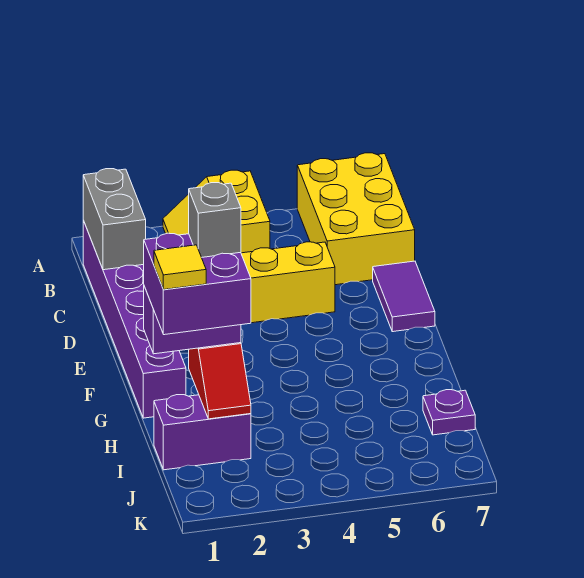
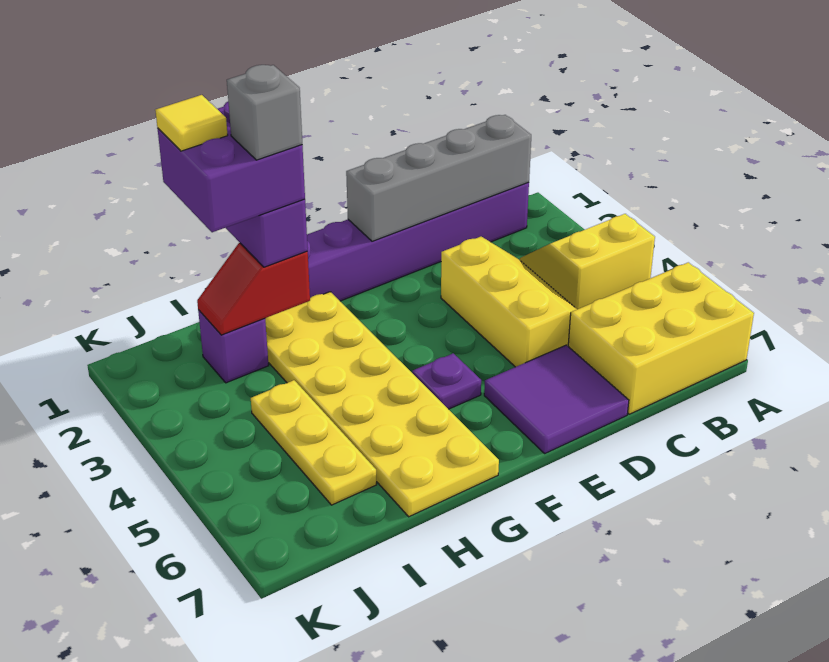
grey 1x2 brick [83,169,146,270] -> grey 1x4 brick [346,115,531,241]
purple 1x2 tile [373,261,435,332] -> purple 2x2 tile [484,345,629,453]
none -> yellow 2x6 plate [265,292,499,517]
purple 1x2 brick [154,395,251,470] -> purple 1x1 brick [198,310,269,383]
none -> yellow 1x3 plate [251,380,377,505]
purple 1x1 plate [423,390,475,435] -> purple 1x1 plate moved to [412,353,481,409]

